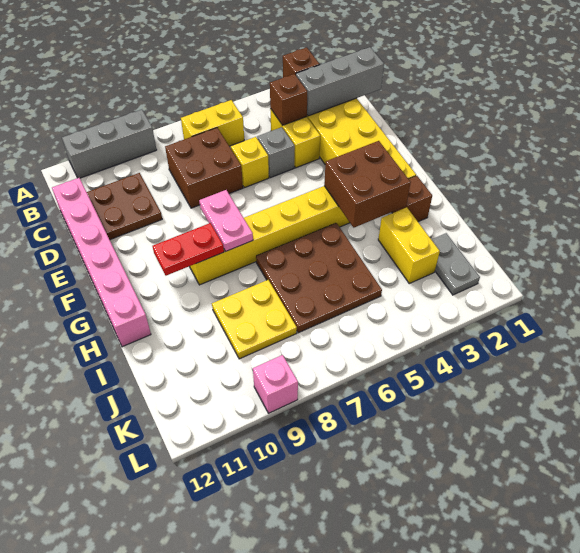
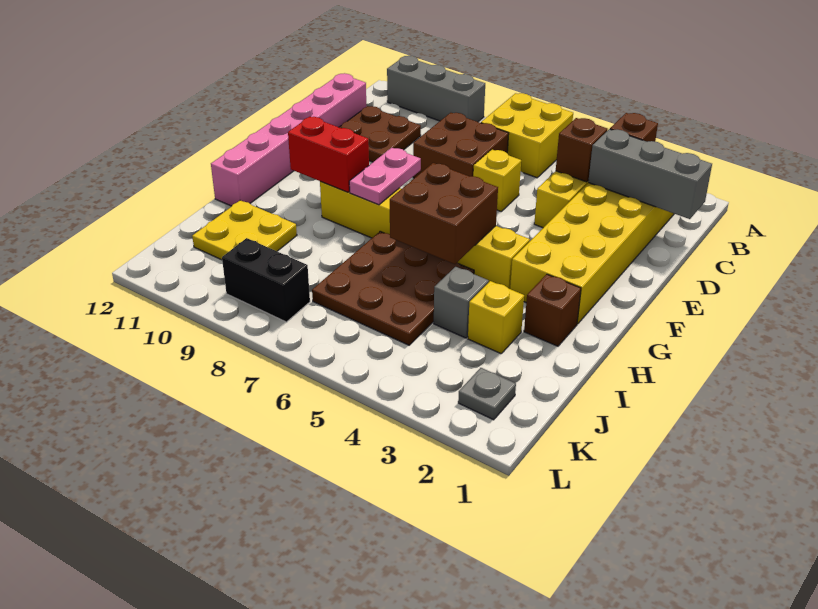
yellow 1x2 brick [181,100,244,146] -> yellow 2x2 brick [481,93,573,178]
grey 1x1 brick [257,127,295,178] -> grey 1x1 brick moved to [434,267,489,338]
brown 2x2 brick [324,141,411,227] -> brown 2x2 brick moved to [390,163,498,264]
red 1x2 plate [152,223,224,276] -> red 1x2 brick [288,117,369,192]
yellow 1x2 brick [378,207,440,283] -> yellow 1x1 brick [468,281,524,354]
yellow 2x2 plate [212,280,297,359] -> yellow 2x2 plate moved to [192,200,297,260]
grey 1x2 plate [431,233,480,295] -> grey 1x1 plate [458,368,516,420]
none -> black 1x2 brick [222,238,310,322]
pink 1x1 brick [253,355,298,413] -> none

